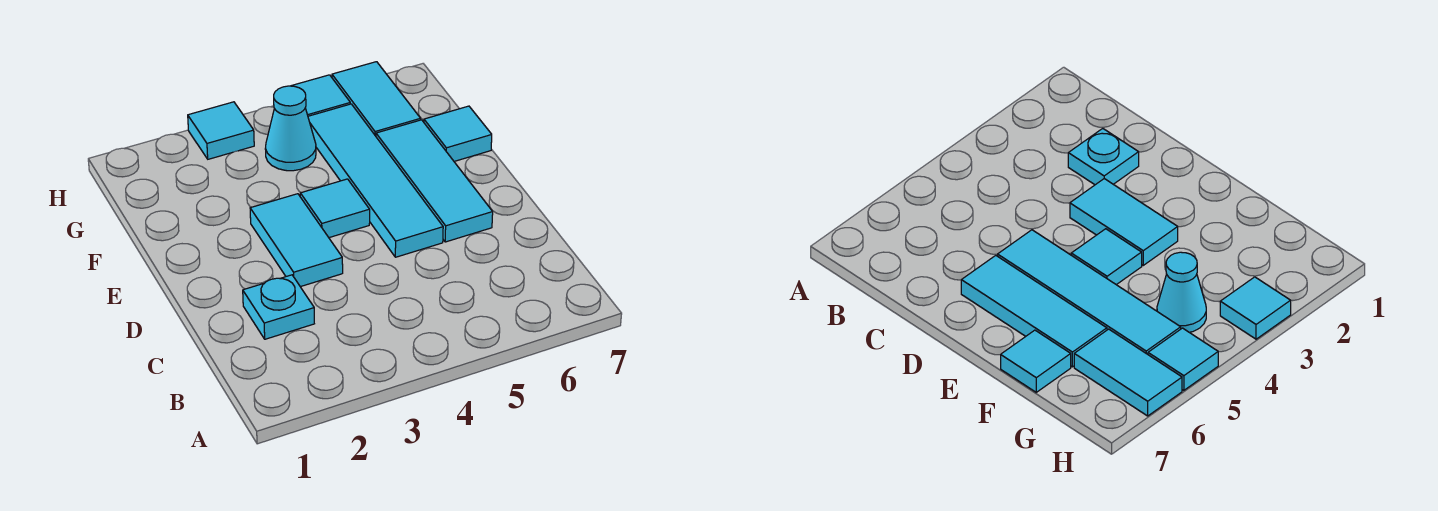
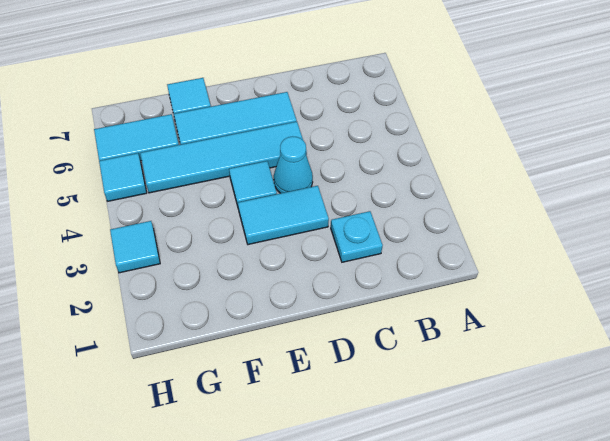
cyan 1x1 cone [265,86,316,171] -> cyan 1x1 cone moved to [274,136,313,193]

